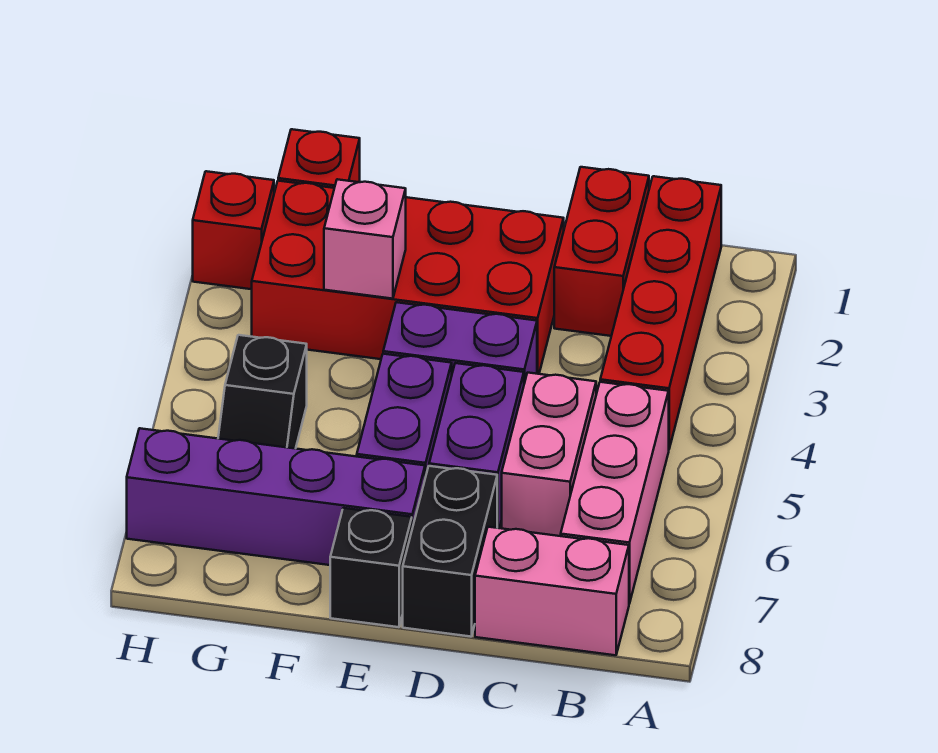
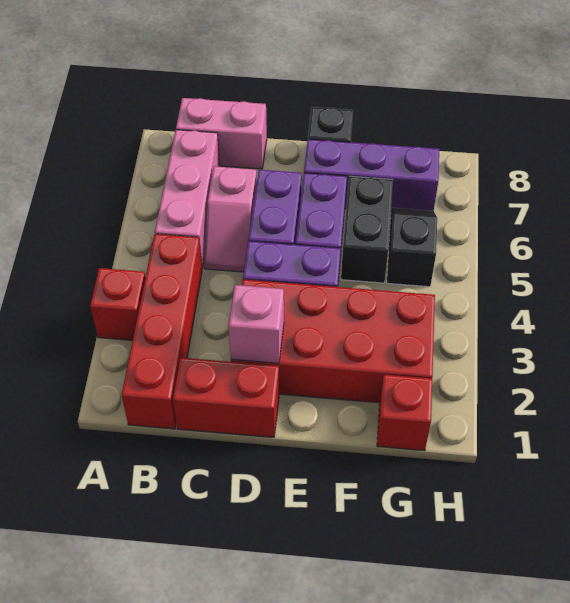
red 1x2 brick [554,167,649,336] -> red 1x2 brick turned to [173,358,279,437]
pink 1x2 brick [502,373,596,536] -> pink 1x2 slope [204,166,257,272]
black 1x2 brick [403,466,497,637] -> black 1x2 brick moved to [341,176,393,283]
purple 1x4 brick [127,428,425,565] -> purple 1x3 brick [304,139,439,211]
pink 1x1 brick [324,179,406,299] -> pink 1x1 brick moved to [229,285,284,363]
red 1x1 brick [193,171,274,289] -> red 1x1 brick moved to [90,268,145,340]

